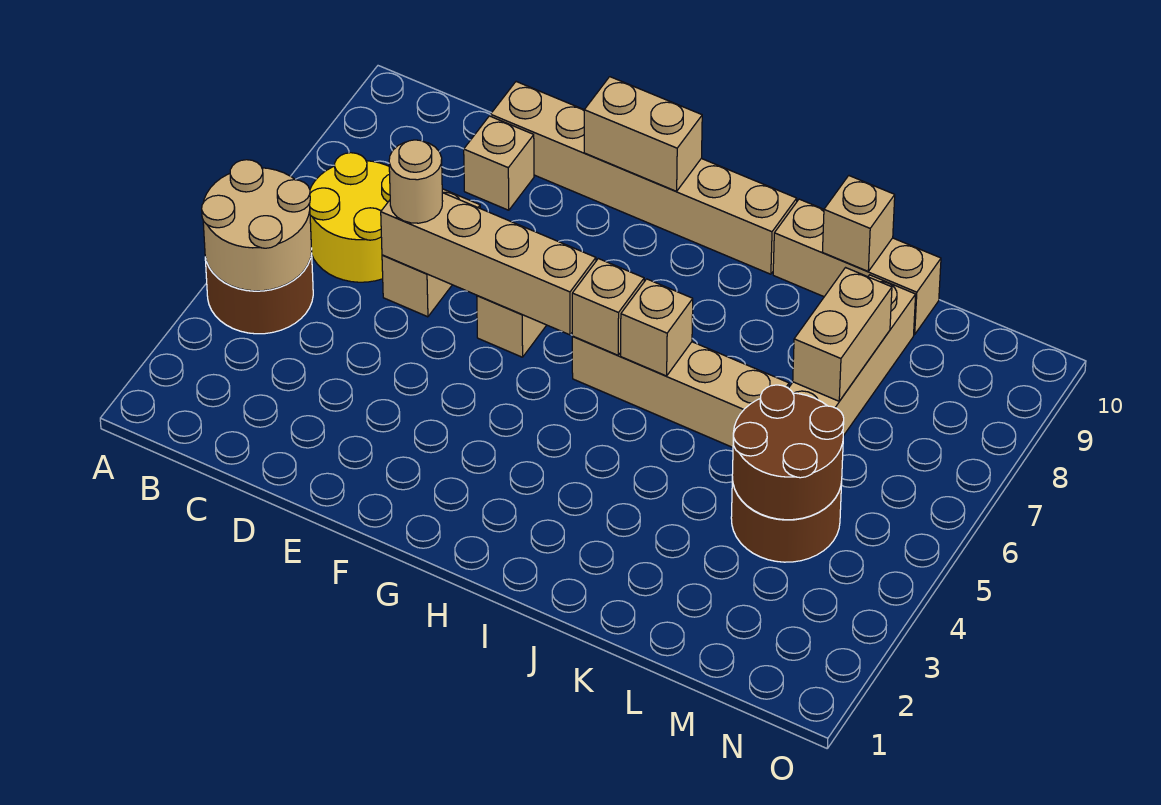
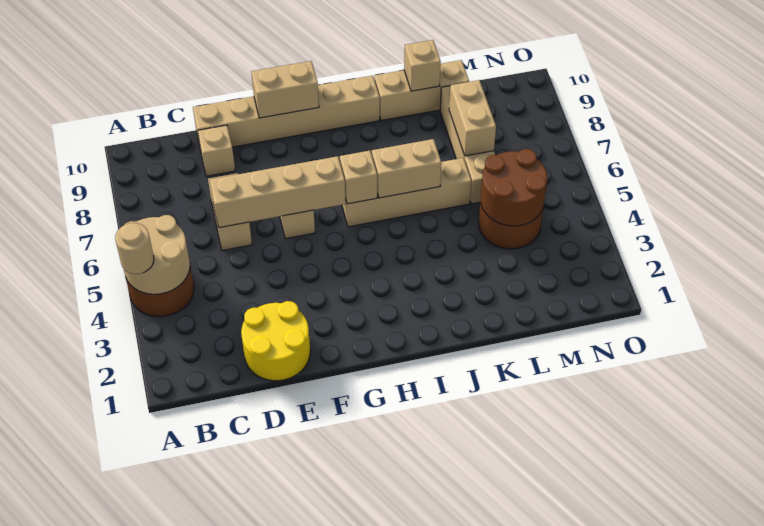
yellow 2x2 round brick [310,153,390,282] -> yellow 2x2 round brick moved to [241,301,310,381]
tan 1x1 round brick [389,140,443,223] -> tan 1x1 round brick moved to [115,223,154,274]
tan 1x1 brick [621,279,693,376] -> tan 1x2 brick [372,139,441,198]

